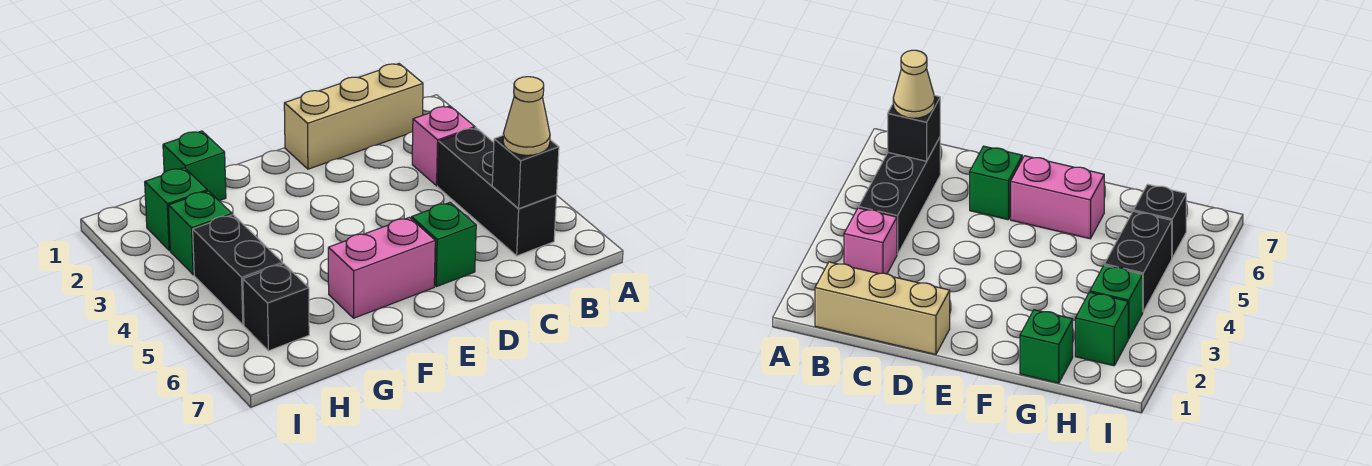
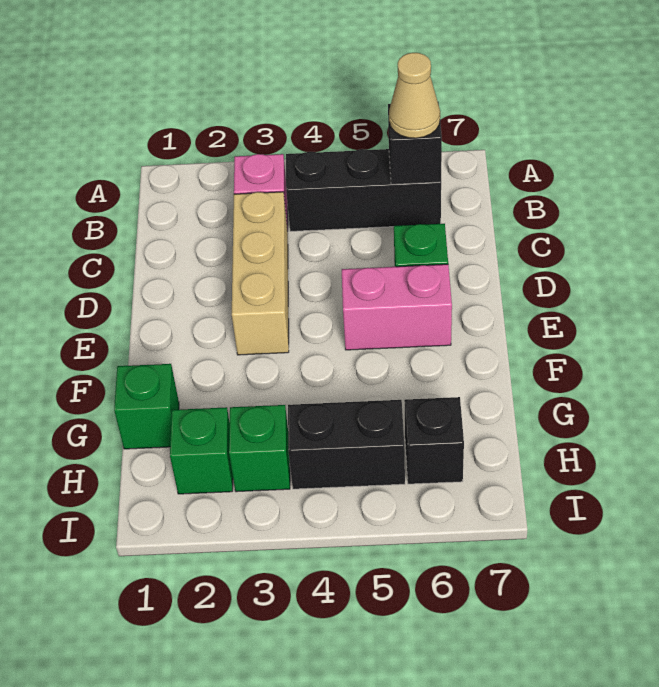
tan 1x3 brick [284,64,423,169] -> tan 1x3 brick moved to [232,192,289,355]
pink 1x2 brick [328,217,435,318] -> pink 1x2 brick turned to [342,264,452,350]

